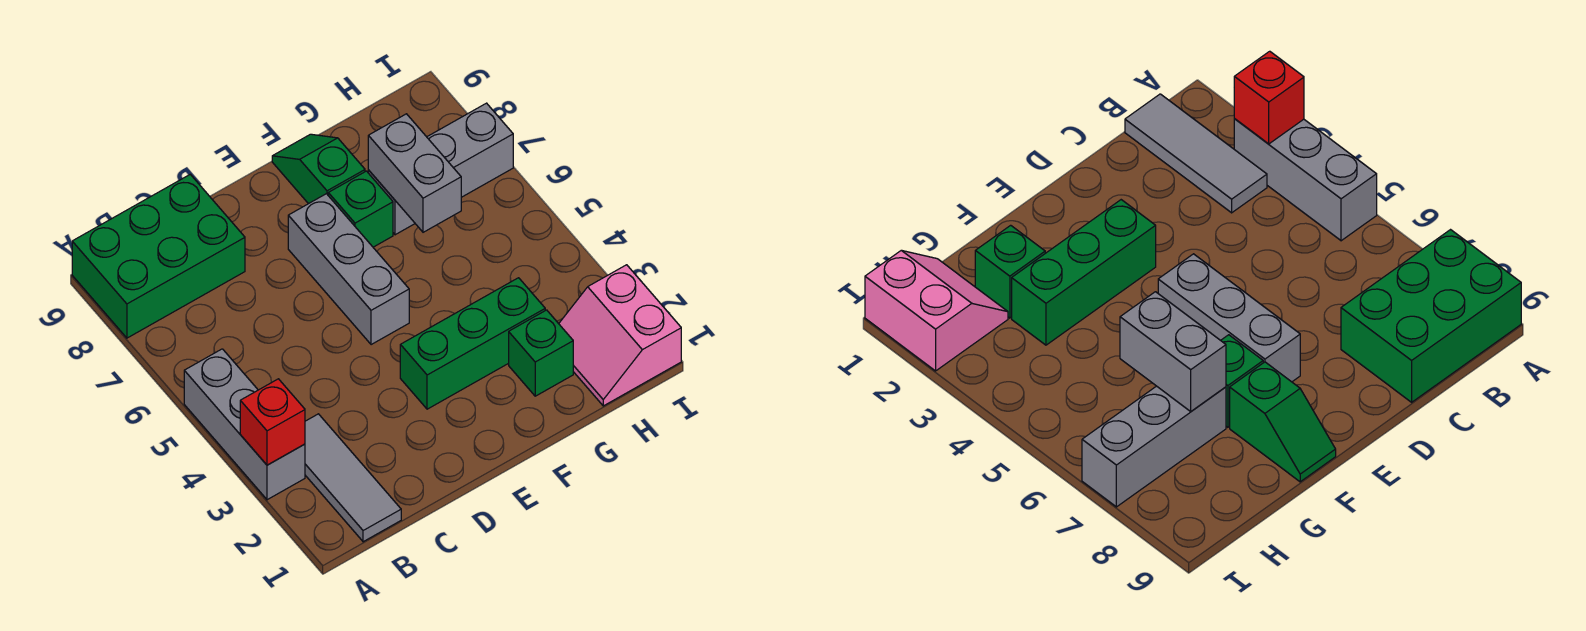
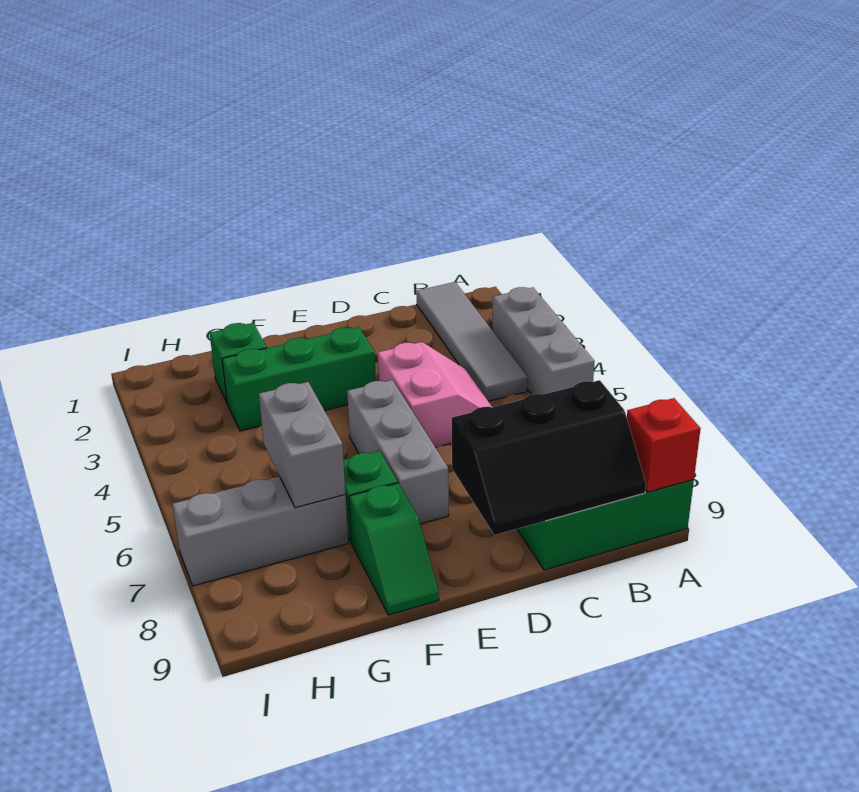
red 1x1 brick [240,379,305,465] -> red 1x1 brick moved to [627,398,701,492]
grey 1x3 tile [305,414,401,542] -> grey 1x4 tile [417,282,528,401]
none -> black 2x3 slope [452,380,646,535]
pink 2x2 slope [559,265,681,406] -> pink 2x2 slope moved to [378,342,492,448]

